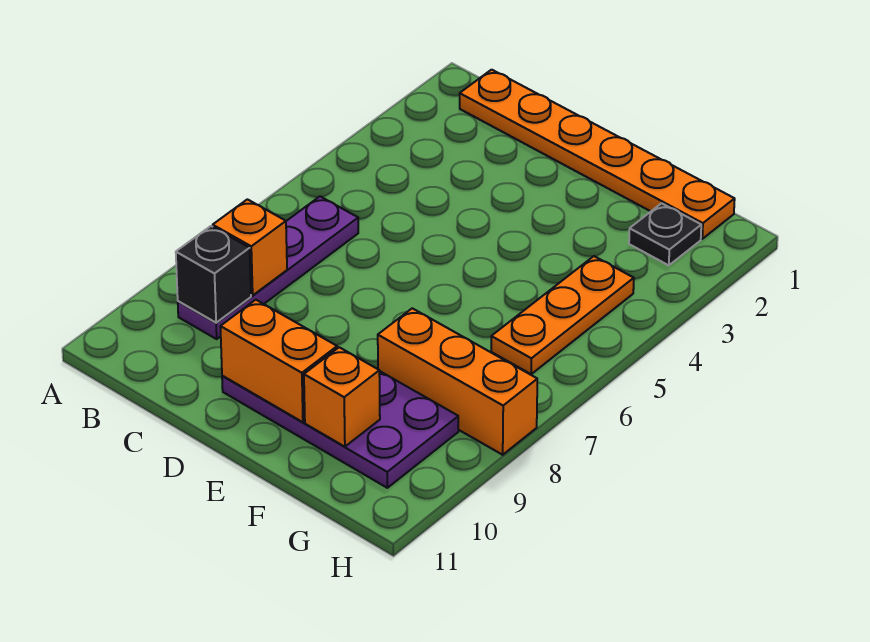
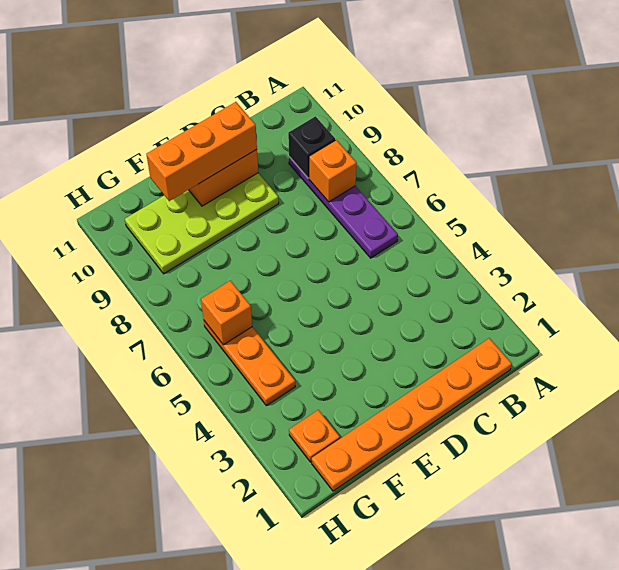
purple 2x4 plate [222,347,458,488] -> lime 2x4 plate [125,173,279,274]
orange 1x3 brick [378,308,537,455] -> orange 1x3 brick moved to [146,102,257,201]
orange 1x1 brick [304,347,380,447] -> orange 1x1 brick moved to [201,281,252,345]
black 1x1 plate [629,203,701,265] -> orange 1x1 plate [289,410,340,462]

